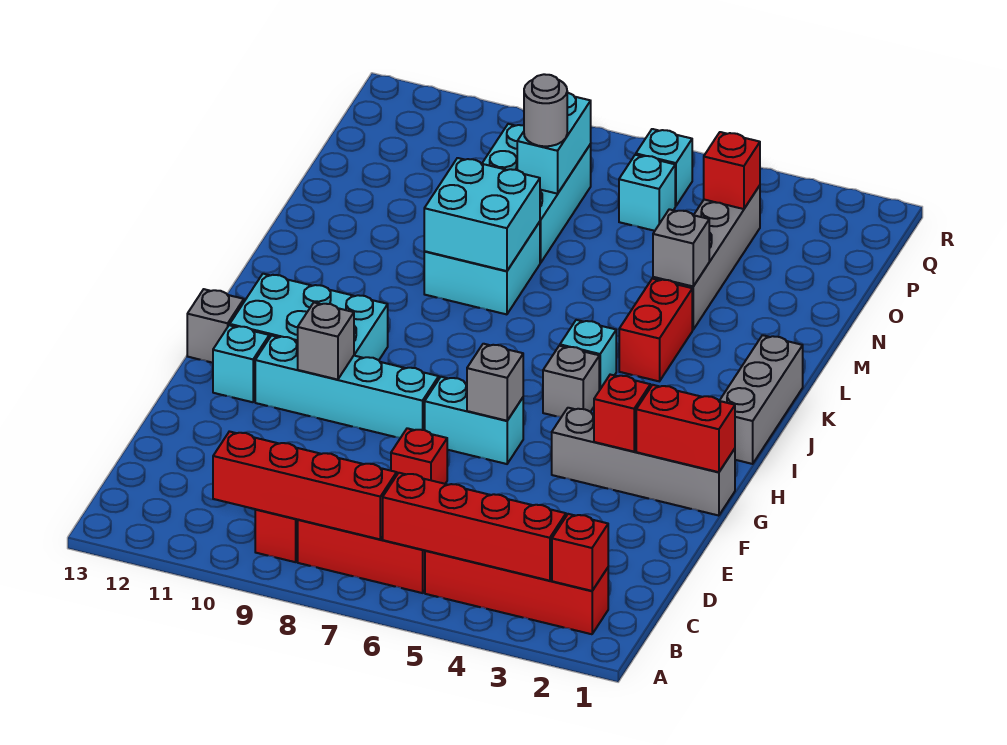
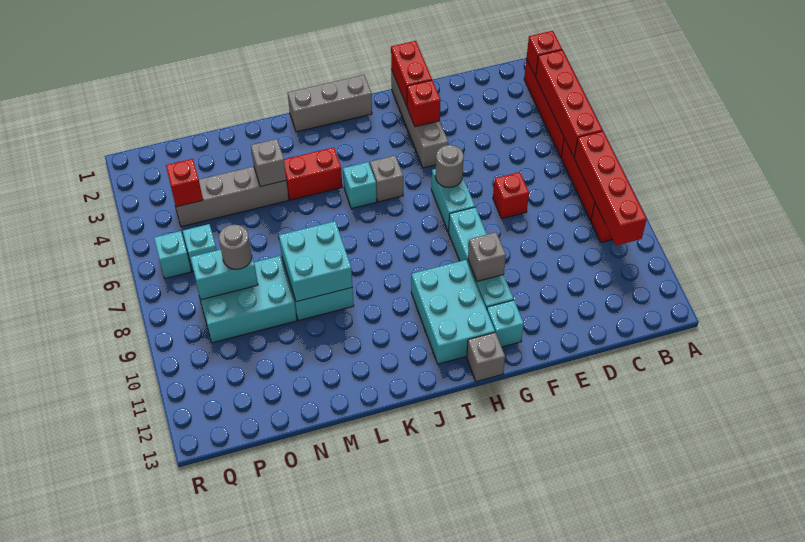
grey 1x1 brick [467,344,523,421] -> grey 1x1 round brick [435,145,464,187]

